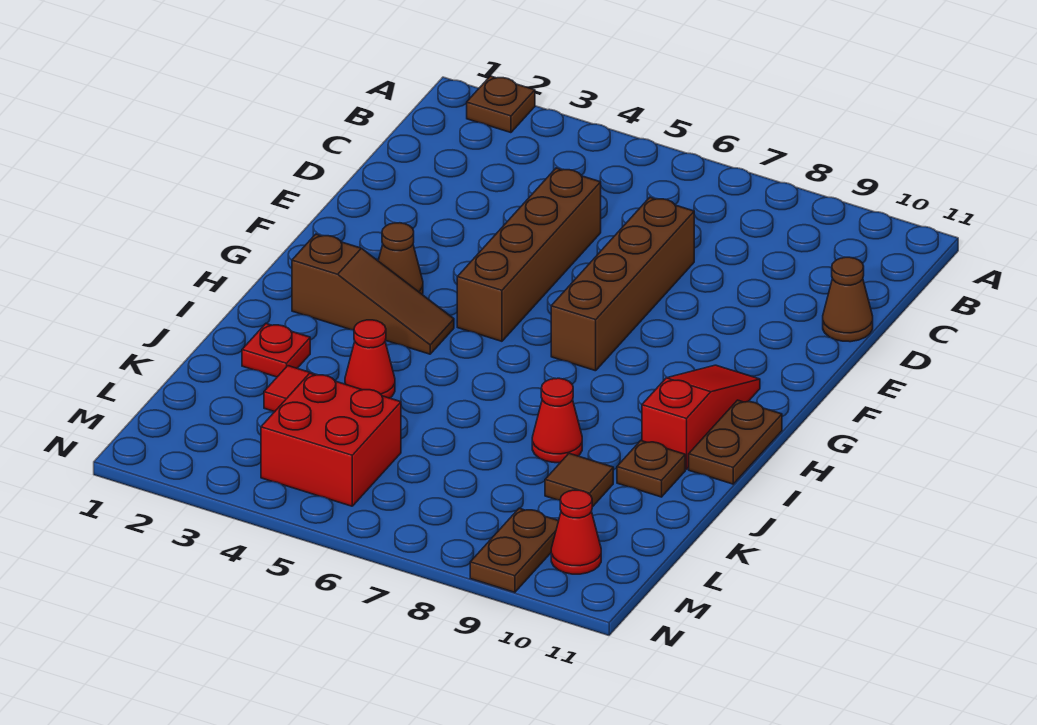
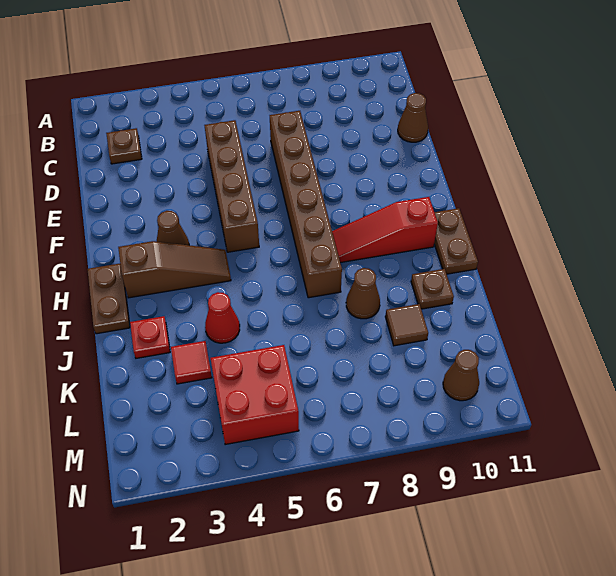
brown 1x1 plate [467,76,535,133] -> brown 1x1 plate moved to [106,128,142,164]
brown 1x4 brick [551,197,694,371] -> brown 1x6 brick [270,111,342,298]
red 1x3 slope [642,365,760,470] -> red 1x3 slope turned to [332,197,438,263]
red 1x1 cone [532,378,582,463] -> brown 1x1 cone [346,268,380,319]
brown 1x2 plate [470,508,558,592] -> brown 1x2 plate moved to [87,264,130,334]
red 1x1 cone [551,490,601,574] -> brown 1x1 cone [443,350,479,401]

